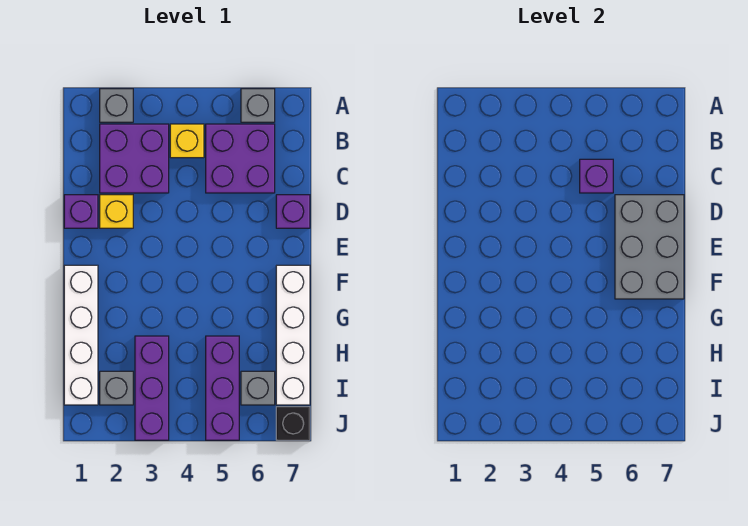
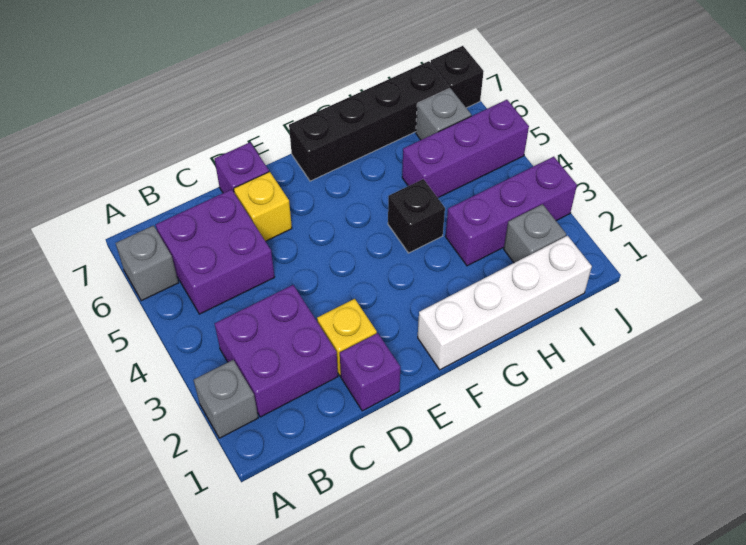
yellow 1x1 brick [170,124,204,158] -> yellow 1x1 brick moved to [234,172,292,241]
purple 1x1 brick [580,159,613,193] -> none
grey 2x3 brick [615,195,684,299] -> none
white 1x4 brick [276,265,310,405] -> black 1x4 brick [289,61,449,181]
none -> black 1x1 brick [388,179,445,253]

